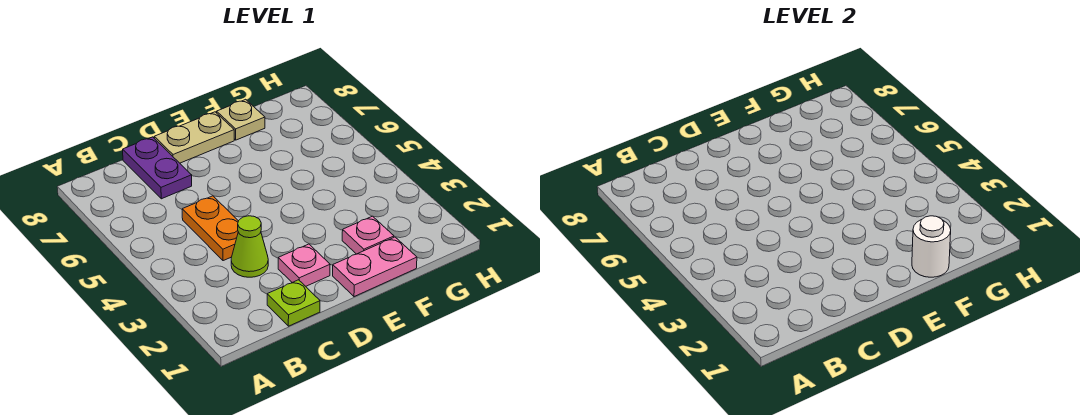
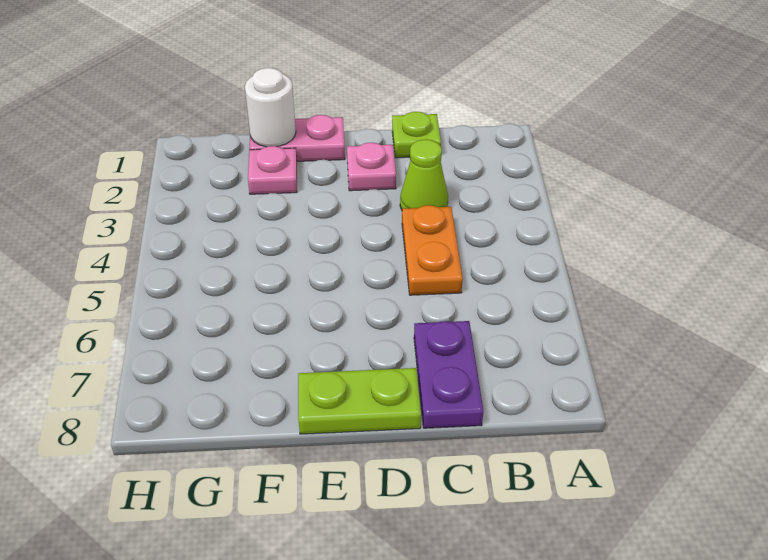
tan 1x2 plate [154,112,234,163] -> lime 1x2 plate [298,368,421,434]
tan 1x1 plate [217,99,265,140] -> none

